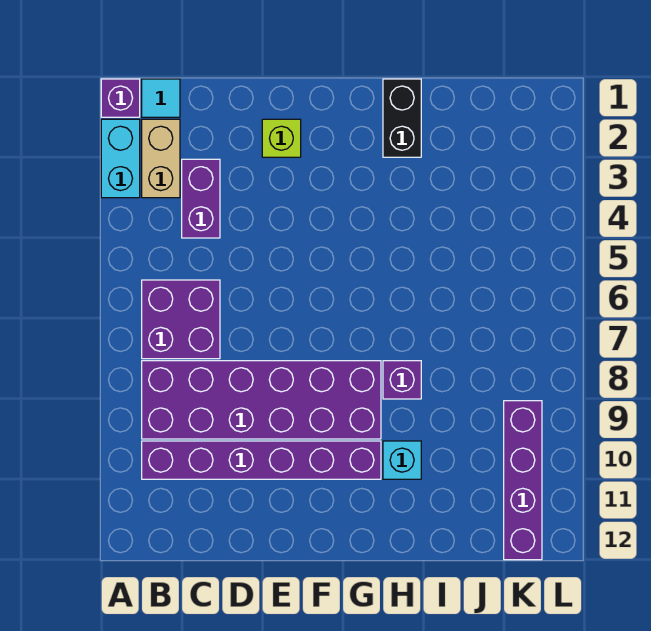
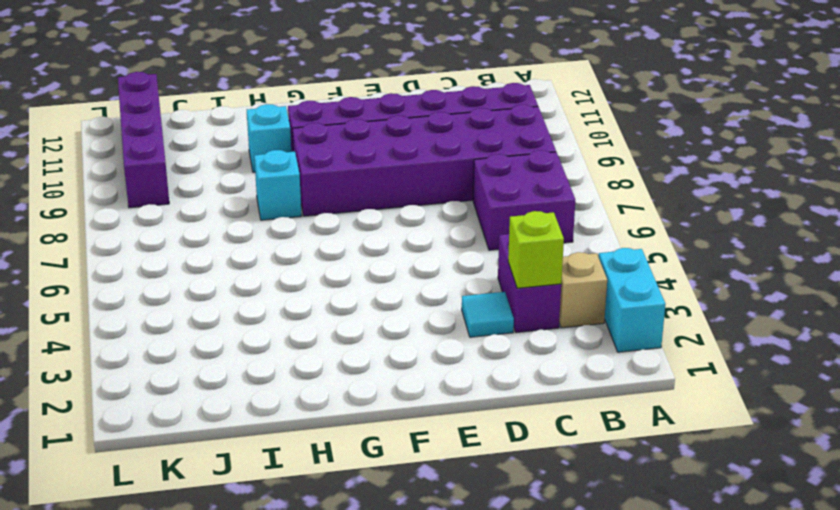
purple 1x1 brick [101,79,140,117] -> none
cyan 1x1 tile [142,79,180,117] -> cyan 1x1 tile moved to [462,292,514,337]
tan 1x2 brick [142,119,180,198] -> tan 1x1 brick [559,252,607,328]
lime 1x1 brick [262,119,301,157] -> lime 1x1 brick moved to [508,211,564,288]
black 1x2 brick [383,79,421,157] -> none
purple 1x1 brick [383,361,421,399] -> cyan 1x1 brick [254,150,302,220]

